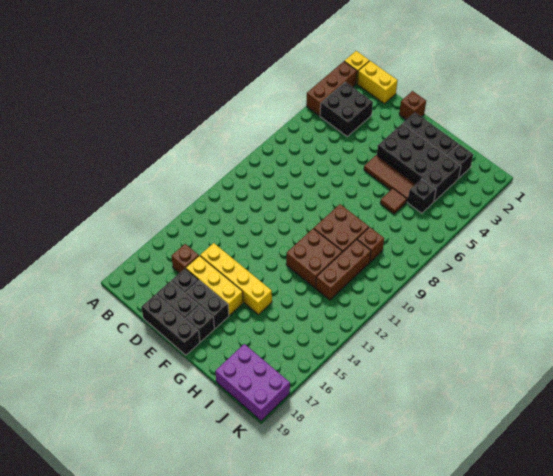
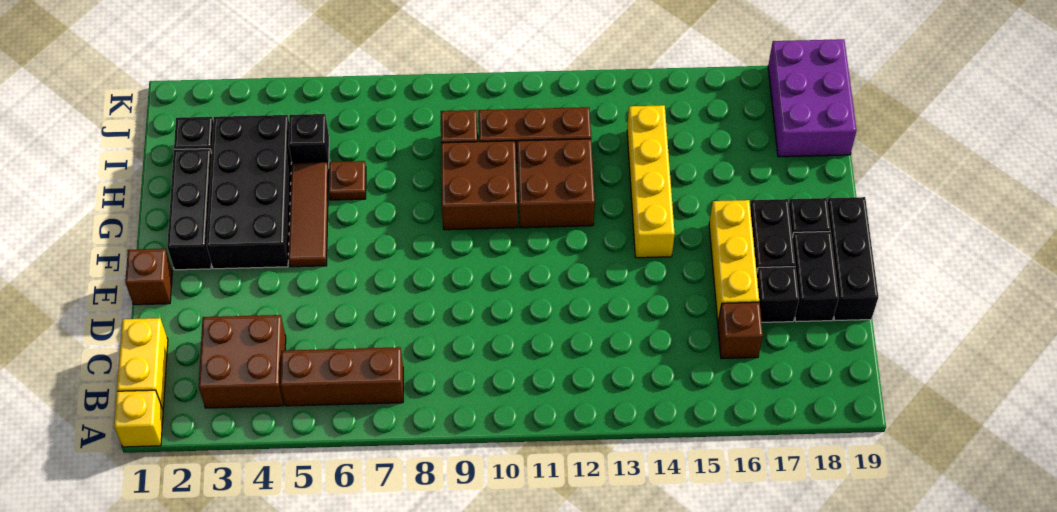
brown 1x3 brick [306,61,357,116] -> brown 1x3 brick moved to [280,347,403,406]
black 2x2 brick [320,82,373,136] -> brown 2x2 brick [199,315,286,408]
yellow 1x4 brick [200,243,272,315] -> yellow 1x4 brick moved to [627,105,675,258]
brown 1x1 tile [380,188,407,214] -> brown 1x1 plate [329,161,366,200]

